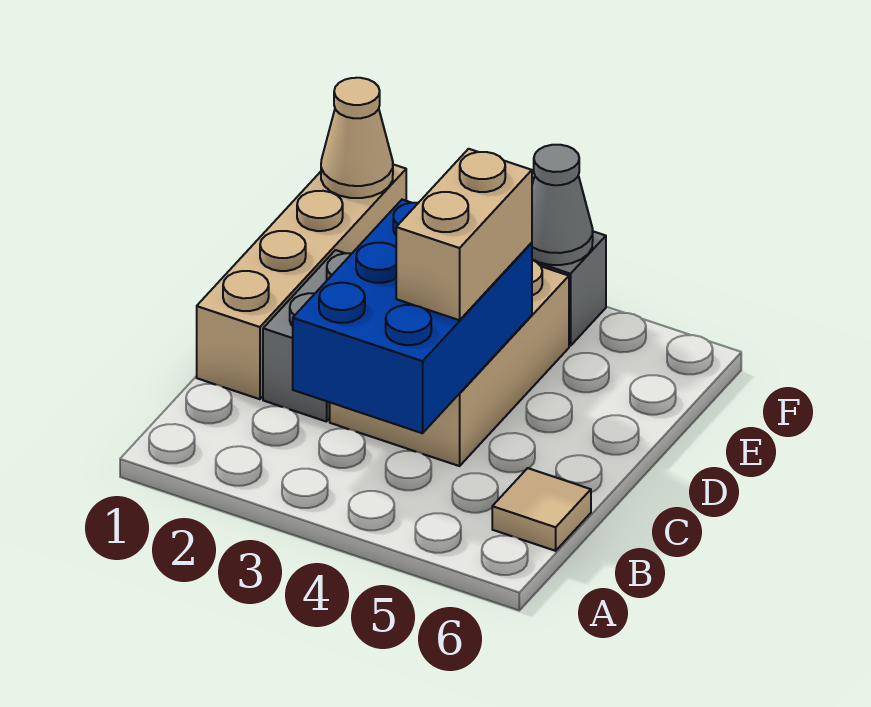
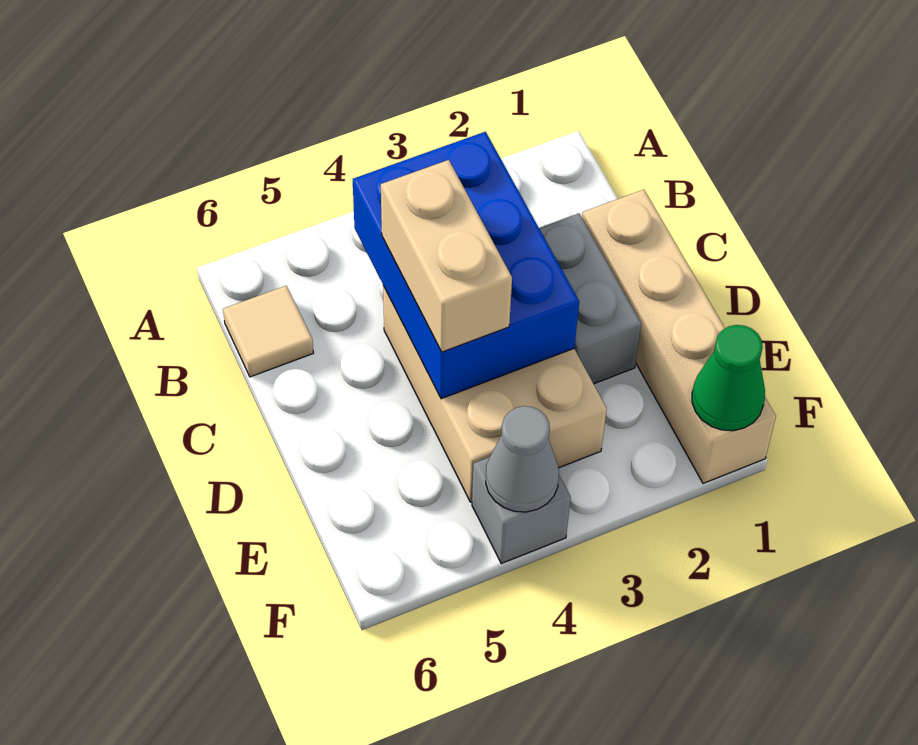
tan 1x1 cone [321,78,393,198] -> green 1x1 cone [692,325,765,431]

